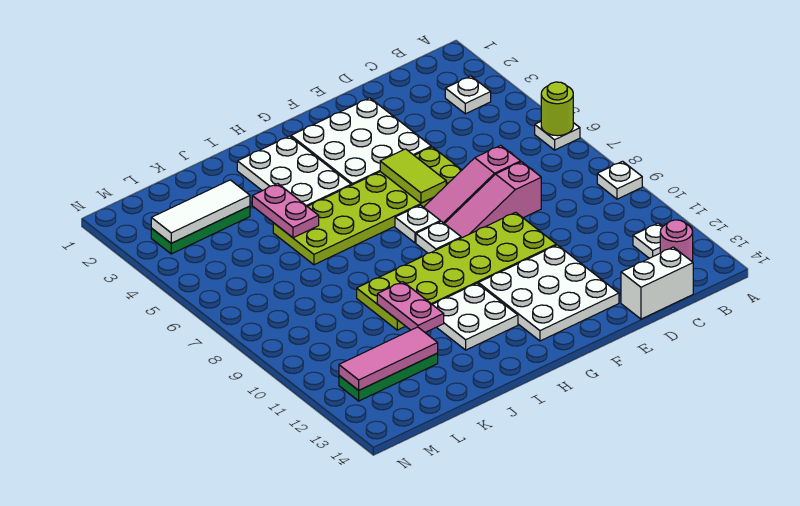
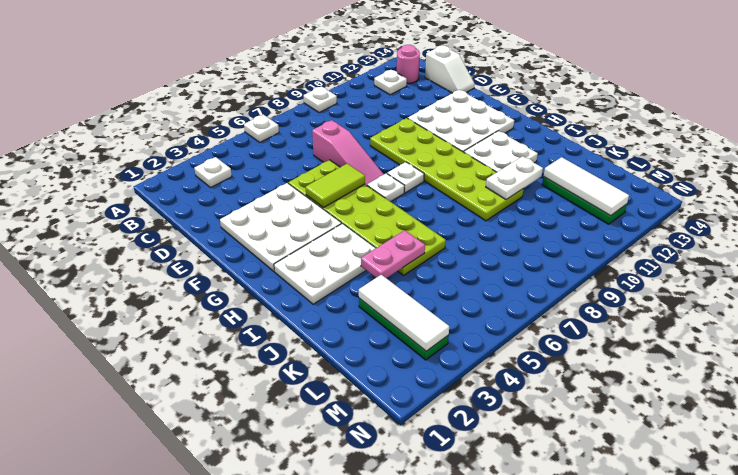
lime 1x1 round brick [541,82,573,136] -> none
white 1x2 brick [621,247,693,319] -> white 1x2 slope [425,45,475,93]
pink 1x3 slope [444,162,541,238] -> none
pink 1x2 plate [377,282,444,333] -> white 1x2 plate [486,156,543,200]
pink 1x3 tile [339,327,438,390] -> white 1x3 tile [544,157,629,216]

